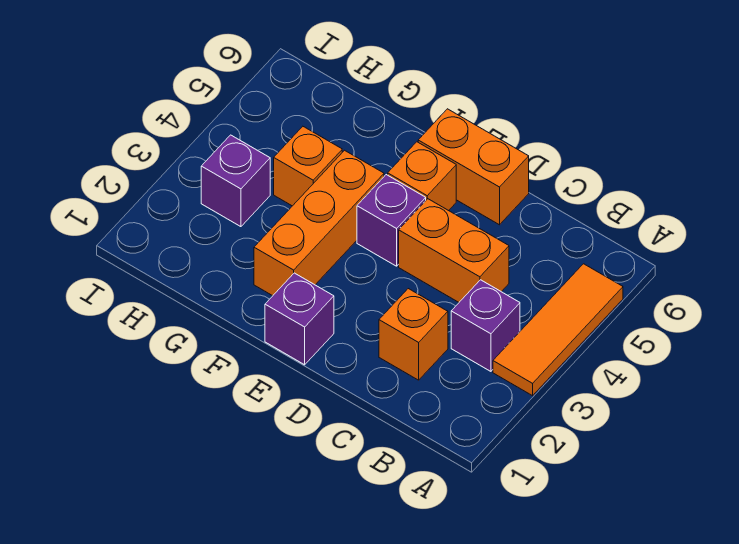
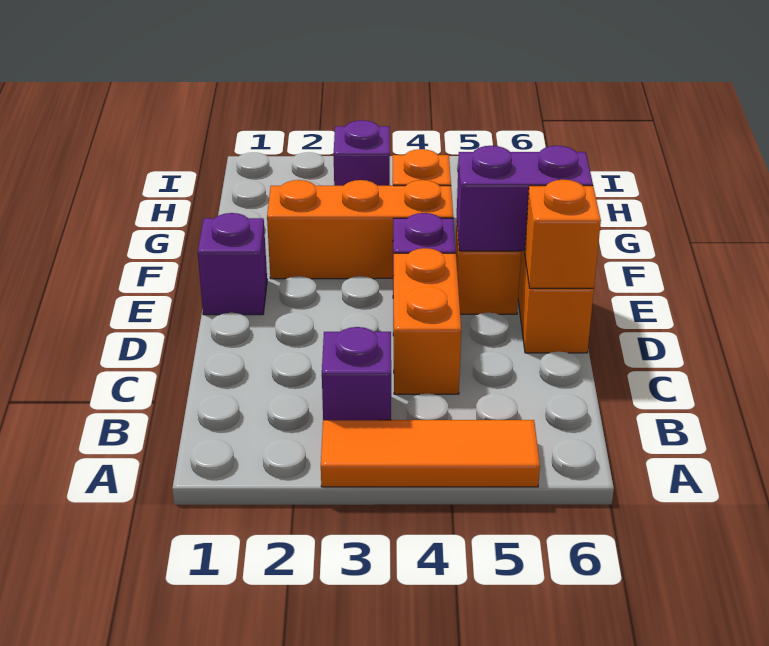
orange 1x1 brick [379,289,448,380] -> orange 1x1 brick moved to [525,180,601,288]
none -> purple 1x2 brick [457,146,593,251]

